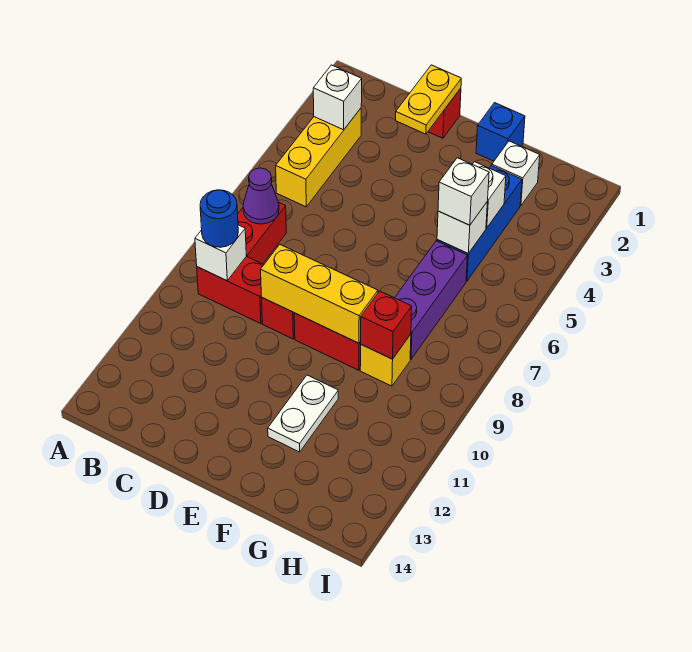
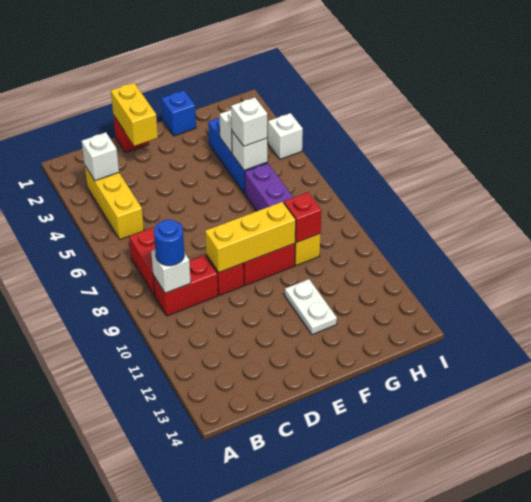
purple 1x1 cone [243,168,279,224] -> none
yellow 1x2 plate [396,65,461,134] -> yellow 1x2 brick [111,83,158,146]
white 1x1 brick [492,141,540,206] -> white 1x1 brick moved to [268,113,303,159]

